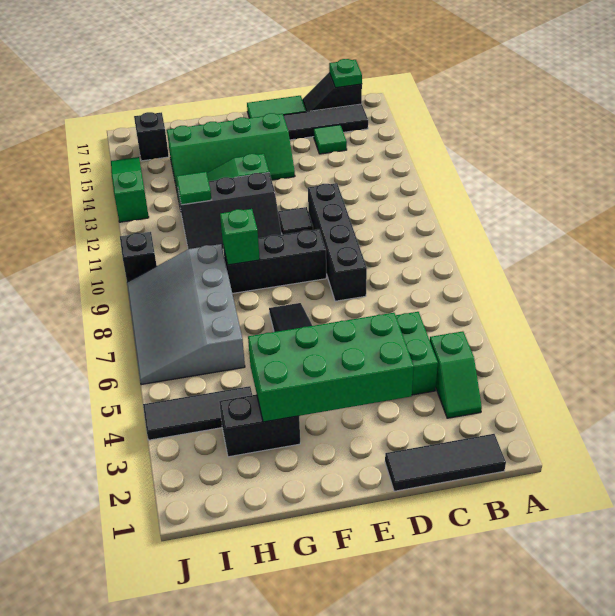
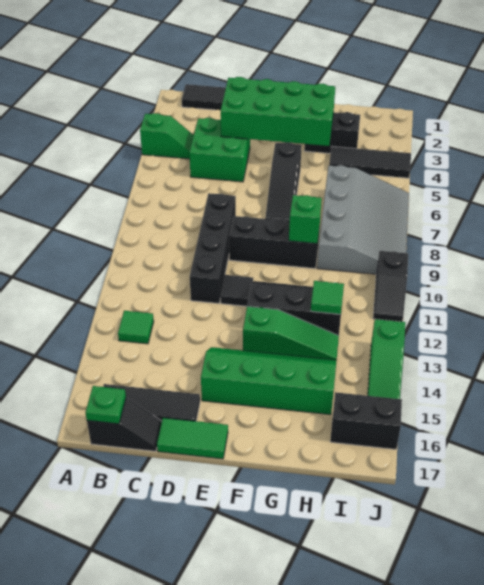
green 1x2 slope [430,331,482,418] -> green 1x2 slope turned to [140,113,194,159]
green 1x1 tile [314,125,347,154] -> green 1x1 tile moved to [118,311,154,344]
black 1x1 brick [134,112,169,161] -> black 1x2 brick [330,392,402,449]

